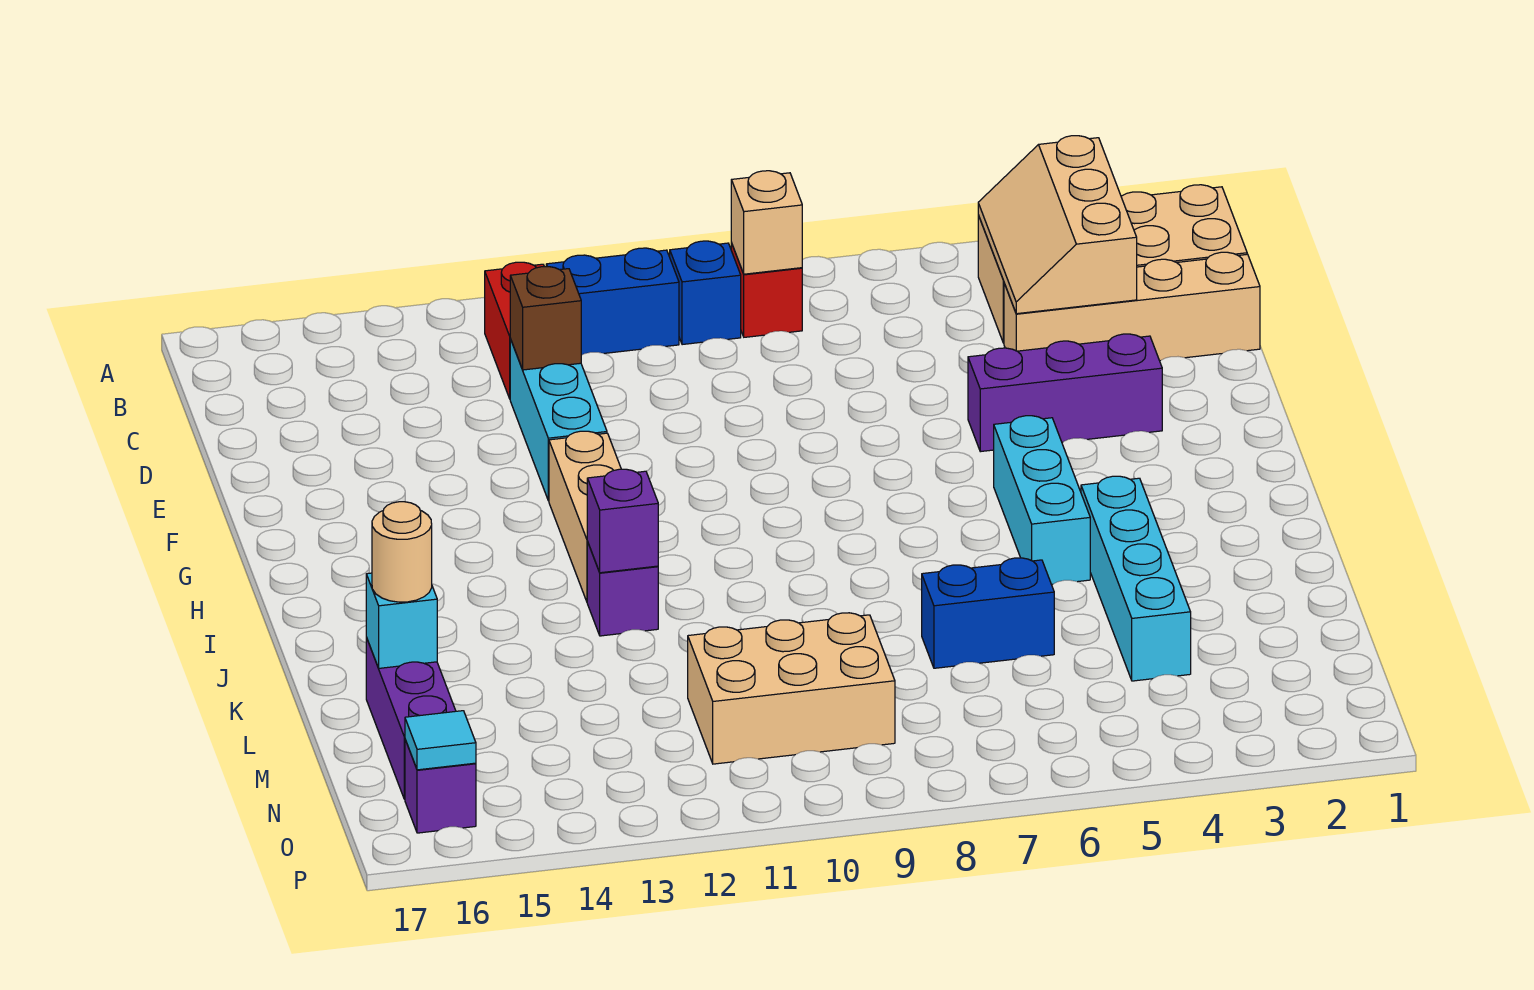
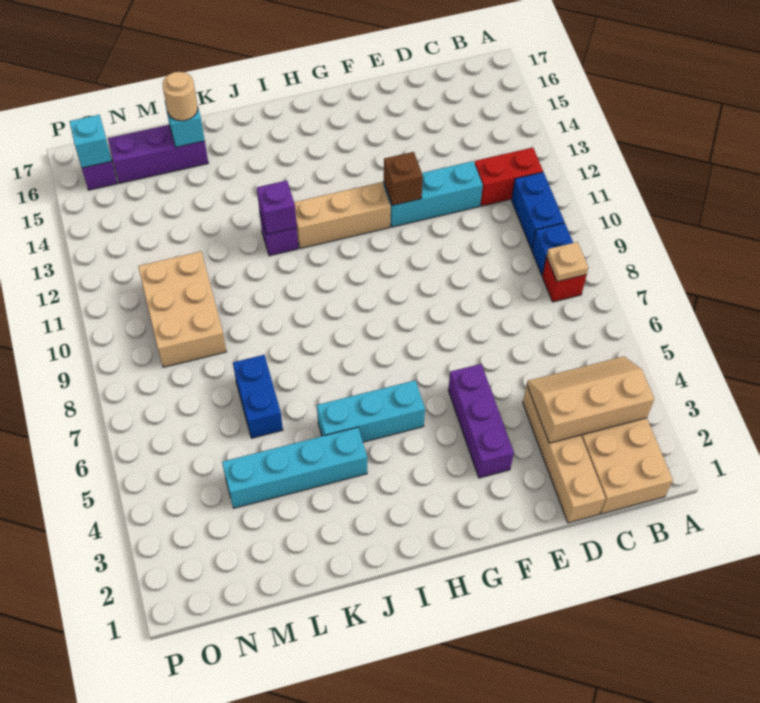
tan 1x1 brick [731,171,802,274] -> tan 1x1 plate [547,242,589,282]
brown 1x1 brick [510,267,581,370] -> brown 1x1 brick moved to [384,152,423,206]
cyan 1x1 tile [405,711,476,770] -> cyan 1x1 brick [69,115,111,168]

